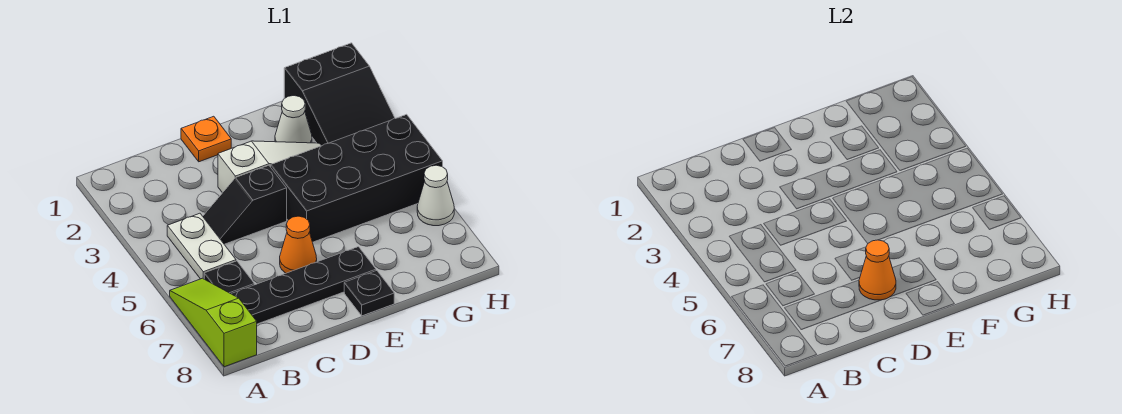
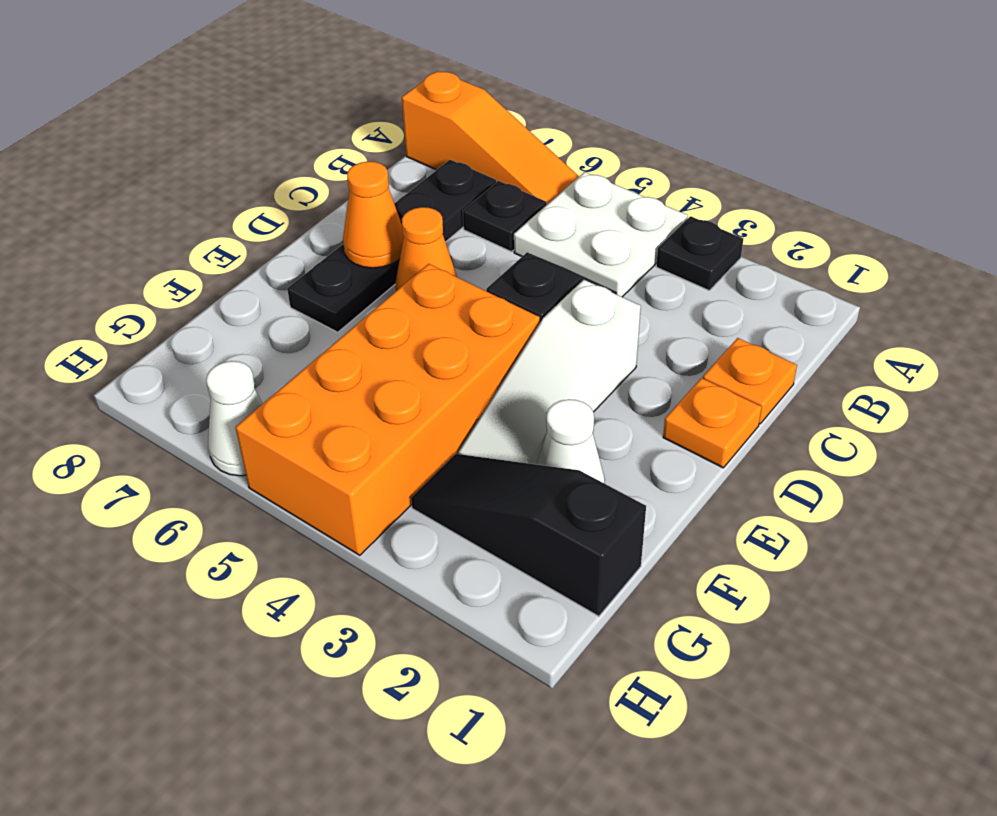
lime 1x3 slope [170,278,257,367] -> orange 1x3 slope [402,71,579,204]
white 1x2 plate [167,213,236,279] -> white 2x2 plate [514,172,688,297]
none -> orange 1x1 plate [703,338,797,424]
black 2x4 brick [271,114,443,242] -> orange 2x4 brick [235,264,540,555]
black 1x1 plate [344,271,394,316] -> black 1x1 plate moved to [656,216,743,290]
black 2x3 slope [284,43,395,146] -> black 1x3 slope [411,454,646,616]

